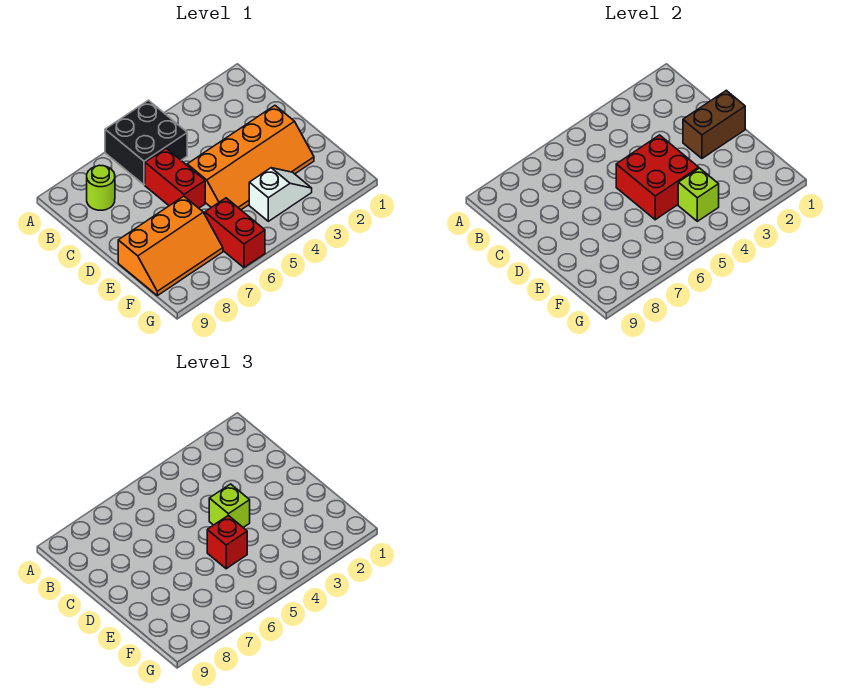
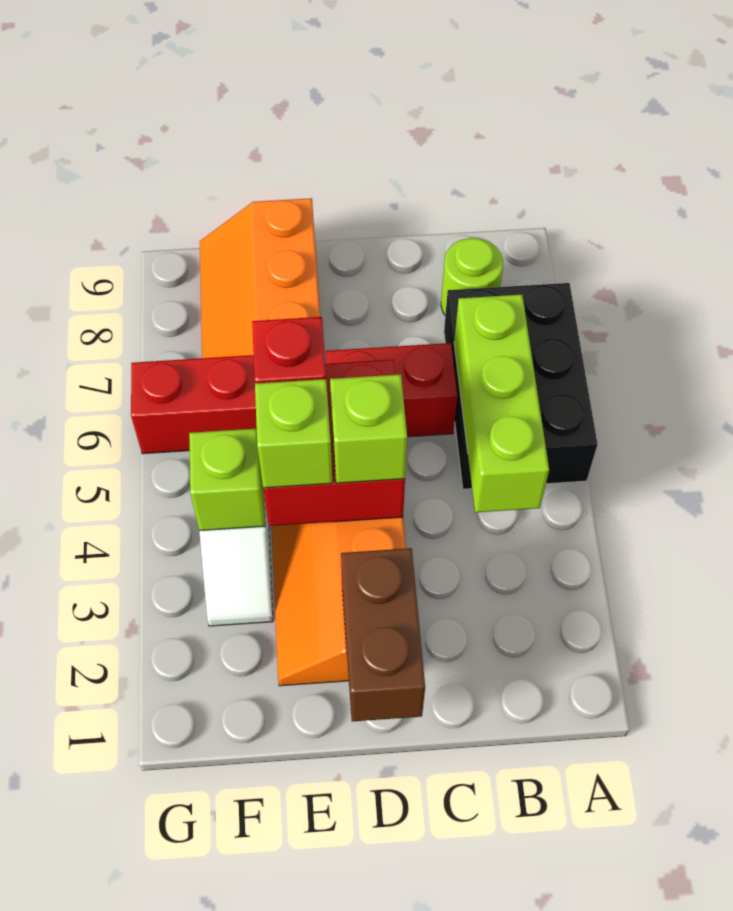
black 2x2 brick [105,100,187,185] -> black 2x3 brick [444,283,597,489]
none -> lime 1x3 brick [454,295,549,512]
none -> lime 1x1 brick [255,379,333,488]

